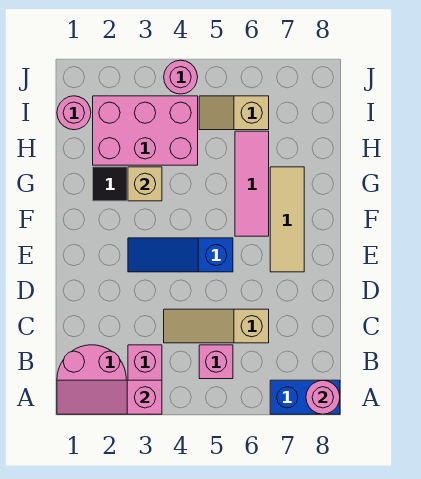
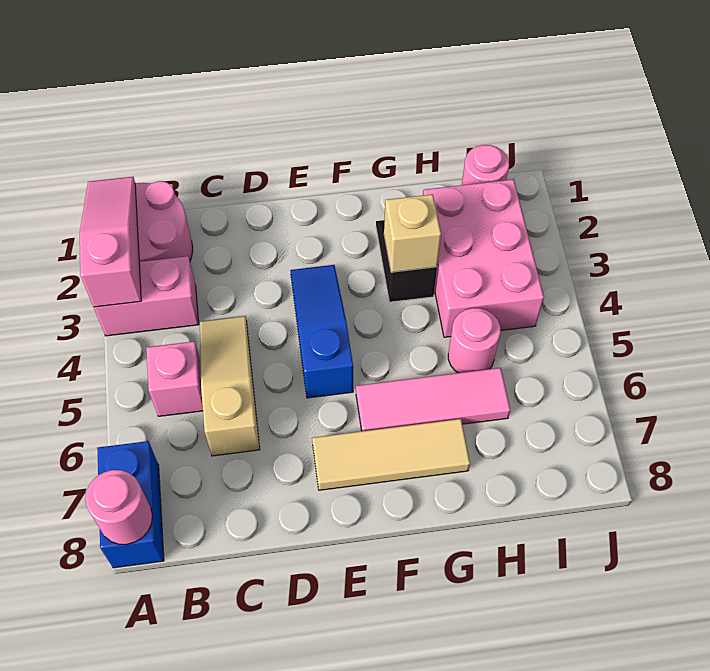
tan 1x2 slope [199,96,269,130] -> none
pink 1x1 round brick [164,60,198,94] -> pink 1x1 round brick moved to [448,308,501,373]

